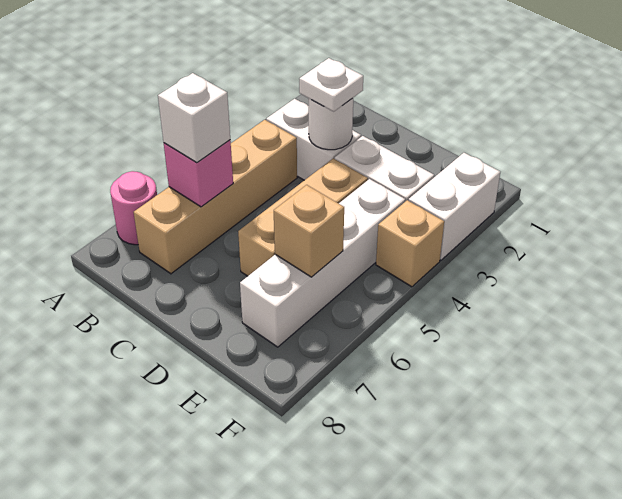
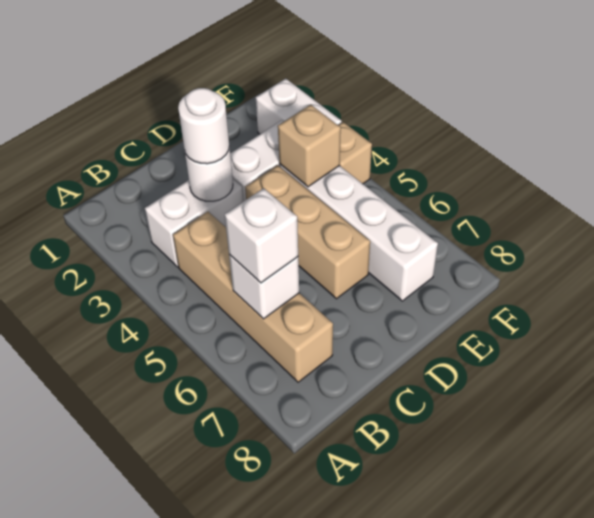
pink 1x1 round brick [110,171,157,245] -> none
pink 1x1 brick [164,140,233,207] -> white 1x1 brick [229,255,299,319]
white 1x1 plate [299,58,363,111] -> white 1x1 round brick [178,88,229,164]
tan 1x1 brick [274,185,344,277] -> tan 1x1 brick moved to [278,105,341,187]

